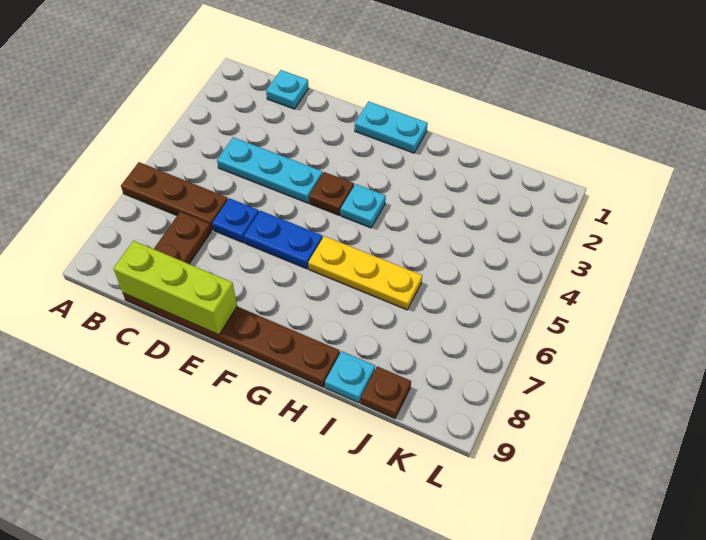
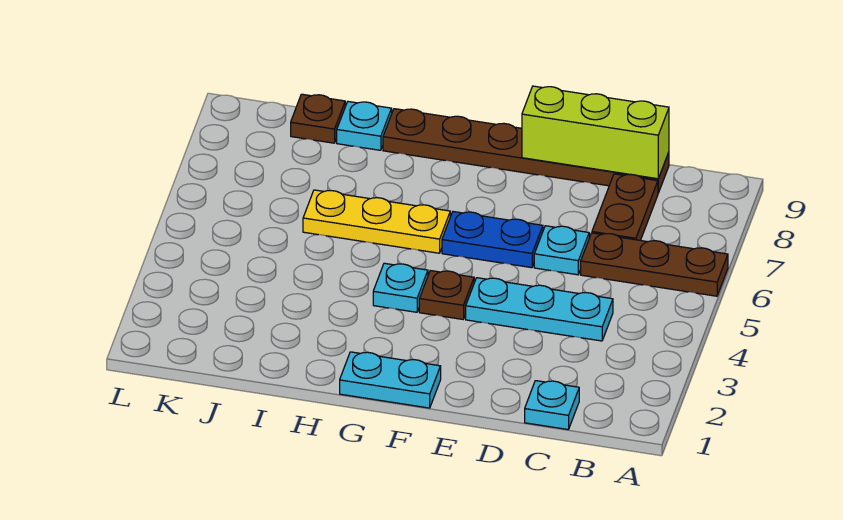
blue 1x1 plate [212,198,259,243] -> cyan 1x1 plate [534,226,589,275]

